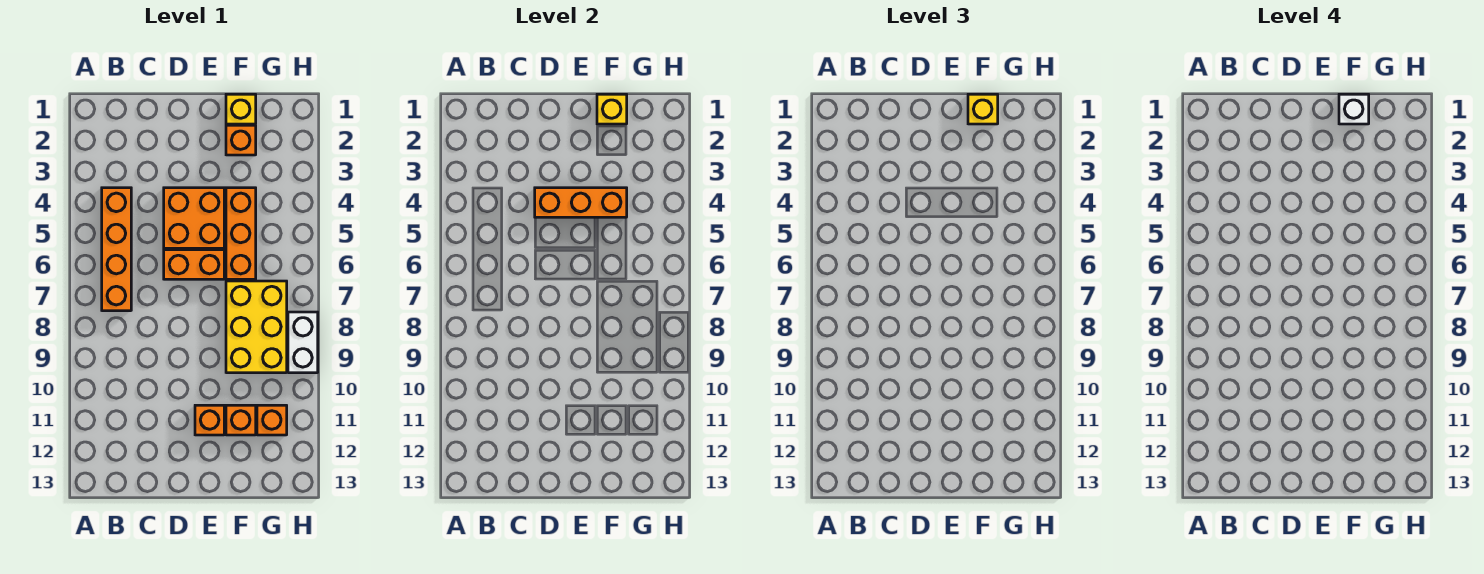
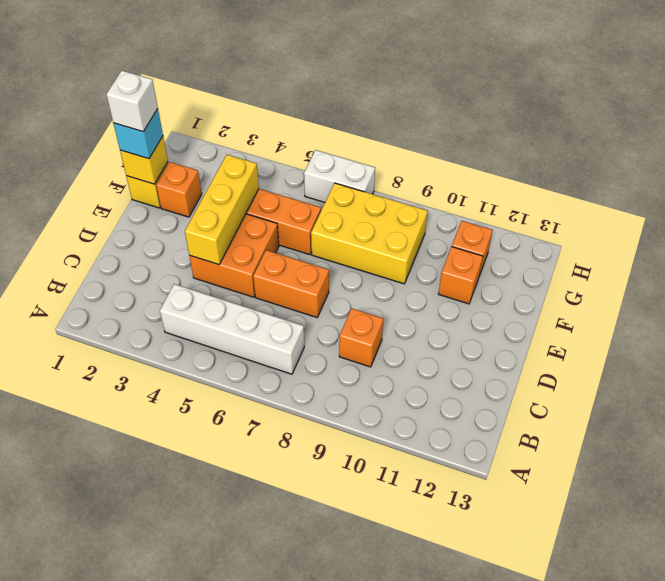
orange 1x4 brick [102,188,131,311] -> white 1x4 brick [160,284,304,374]
orange 1x3 brick [535,188,627,217] -> yellow 1x3 brick [185,155,259,265]
orange 1x2 brick [164,250,224,279] -> orange 1x2 brick turned to [253,250,329,317]
orange 1x1 brick [195,405,224,435] -> orange 1x1 brick moved to [339,308,383,367]
yellow 1x1 brick [968,94,998,124] -> cyan 1x1 brick [113,109,163,159]
white 1x2 brick [288,312,318,373] -> white 1x2 brick moved to [304,150,375,202]

